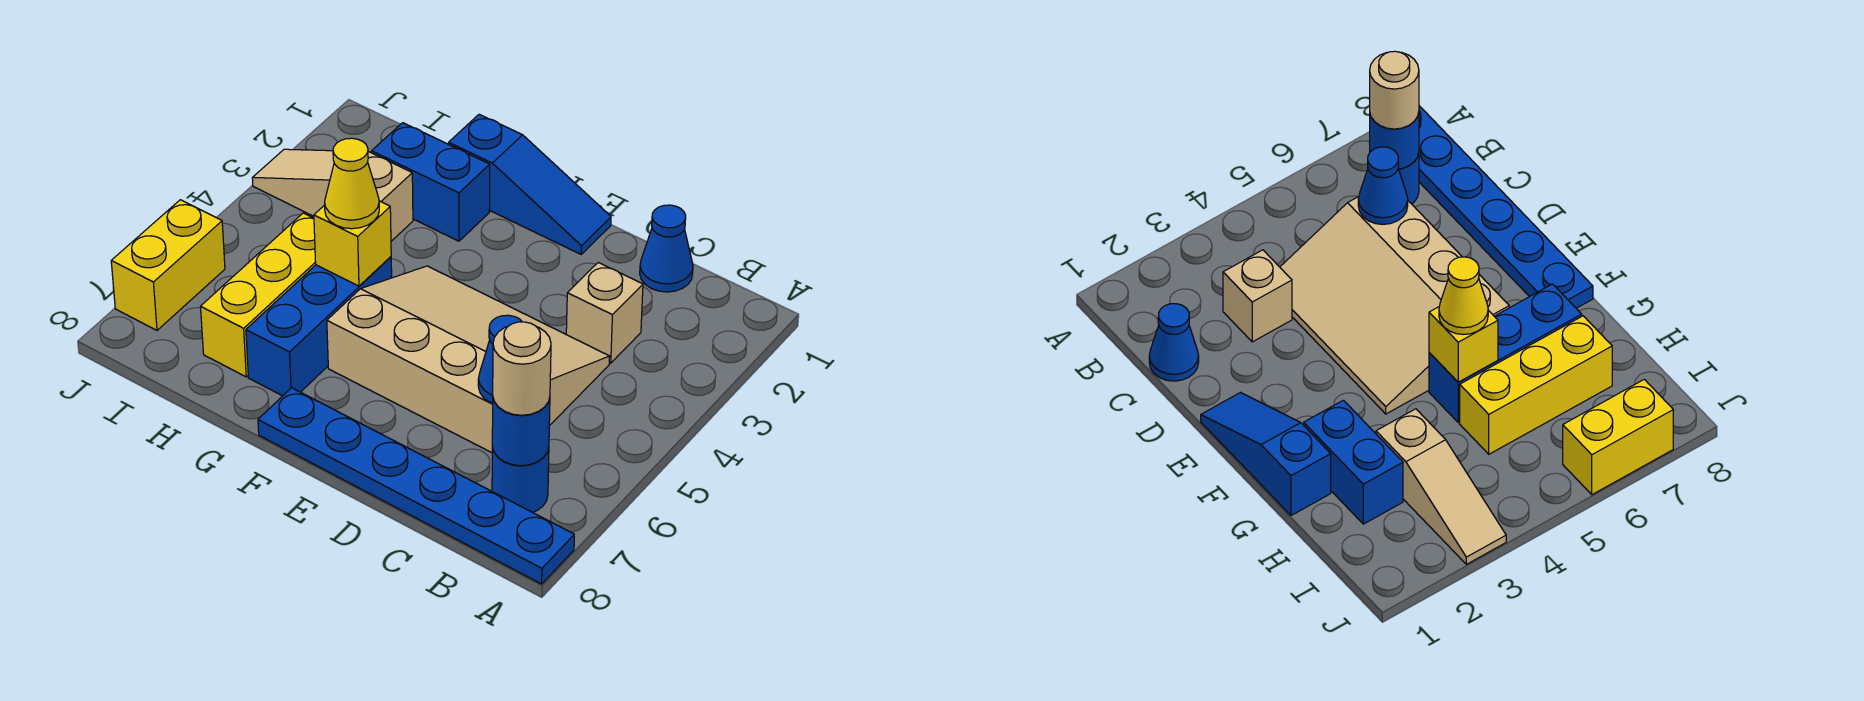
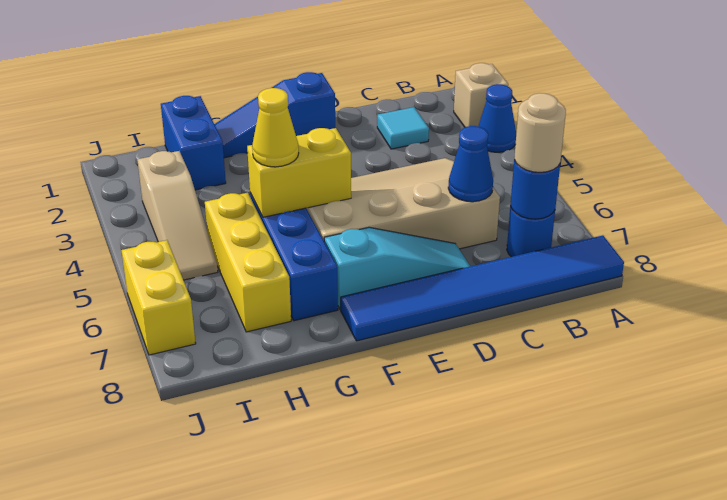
blue 1x6 plate [258,388,574,584] -> blue 1x6 tile [341,235,624,341]
blue 1x1 cone [640,205,693,292] -> blue 1x1 cone moved to [478,84,516,152]
none -> cyan 1x1 tile [377,107,429,149]
tan 1x1 brick [566,263,643,363] -> tan 1x1 brick moved to [454,63,508,127]
none -> cyan 1x3 slope [324,227,470,310]
blue 1x3 slope [449,114,611,254] -> blue 1x3 slope turned to [214,72,335,158]
blue 1x2 brick [372,123,490,241] -> blue 1x2 brick turned to [161,96,226,190]
yellow 1x1 brick [314,201,391,286] -> yellow 1x2 brick [247,128,351,217]
tan 1x3 slope [252,149,413,241] -> tan 1x3 slope turned to [137,151,218,280]

